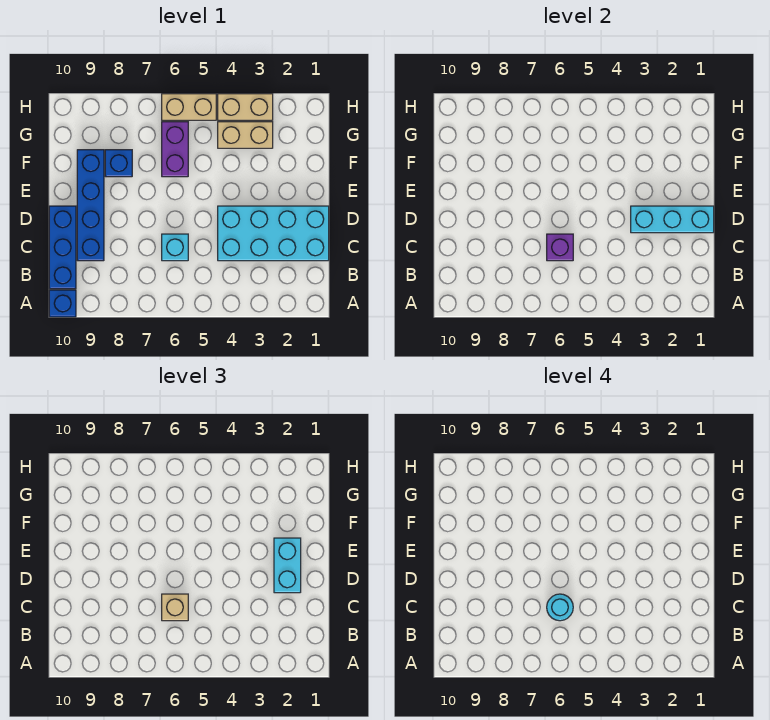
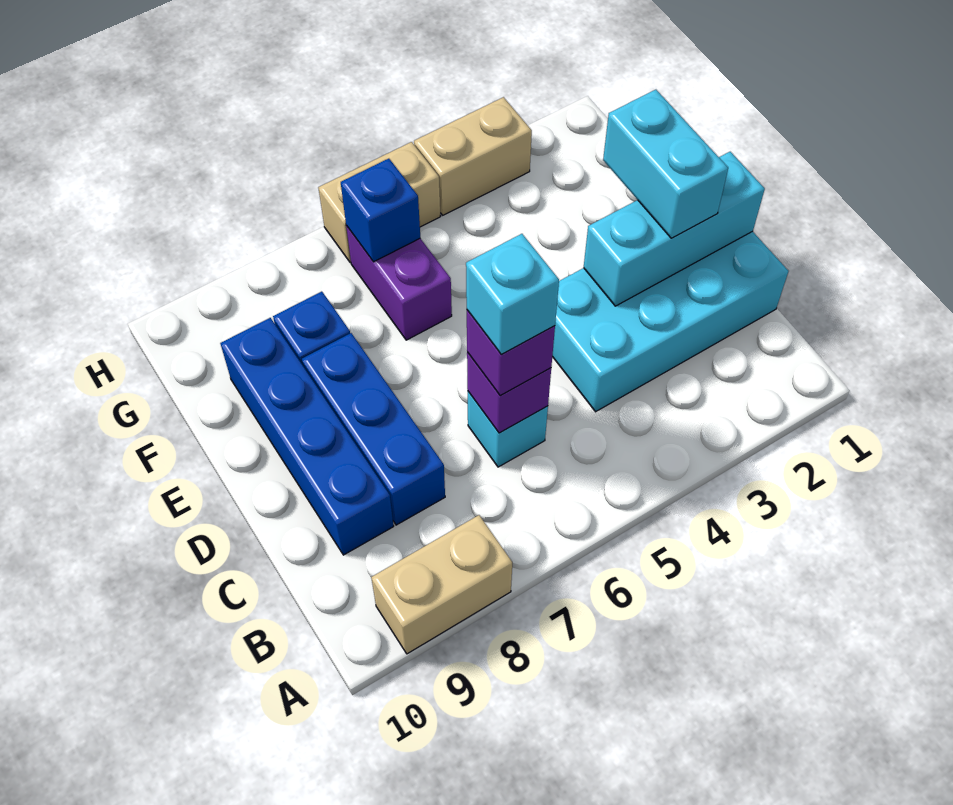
blue 1x1 brick [49,290,76,317] -> blue 1x1 brick moved to [341,159,420,262]
blue 1x3 brick [49,206,76,289] -> blue 1x3 brick moved to [302,333,445,525]
tan 1x1 brick [162,594,188,621] -> purple 1x1 brick [467,310,555,396]
cyan 1x1 round brick [547,594,573,621] -> cyan 1x1 brick [466,234,559,355]
tan 1x2 brick [218,122,273,148] -> tan 1x2 brick moved to [371,515,512,654]

